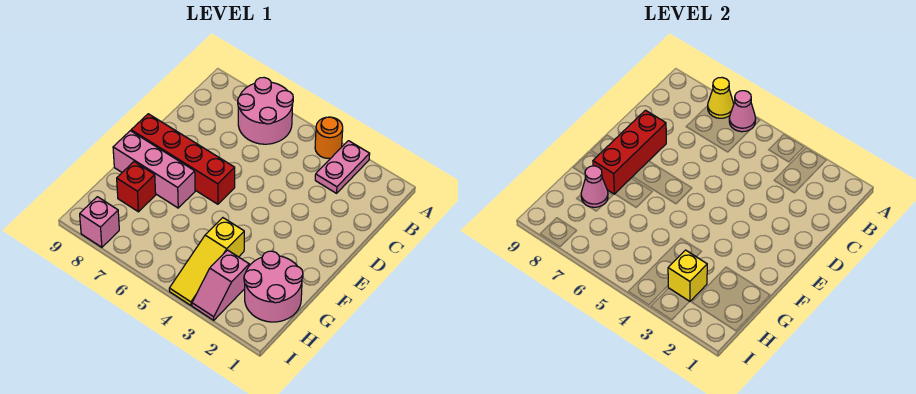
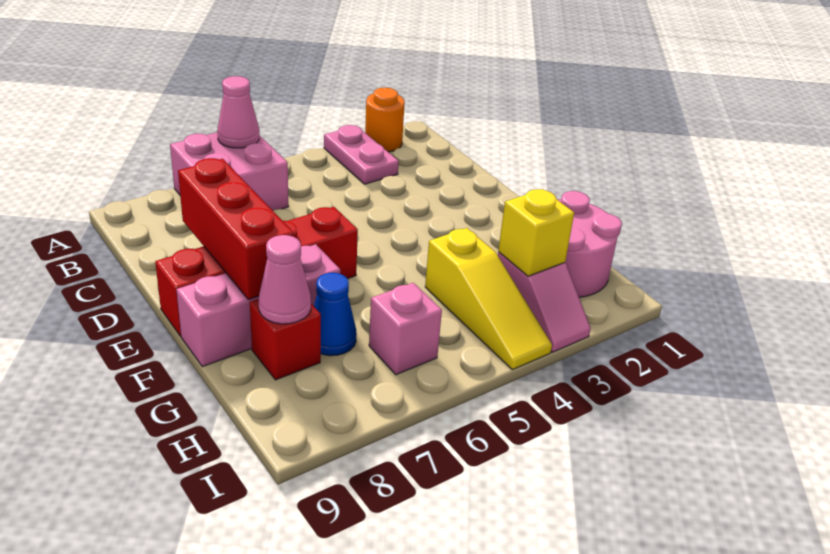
orange 1x1 round brick [315,117,343,158] -> orange 1x1 round brick moved to [365,88,405,152]
pink 2x2 round brick [238,78,293,144] -> pink 2x2 brick [170,132,289,210]
yellow 1x1 cone [708,78,734,118] -> none
none -> blue 1x1 cone [314,273,357,356]
pink 1x1 brick [80,197,119,247] -> pink 1x1 brick moved to [369,283,442,375]

